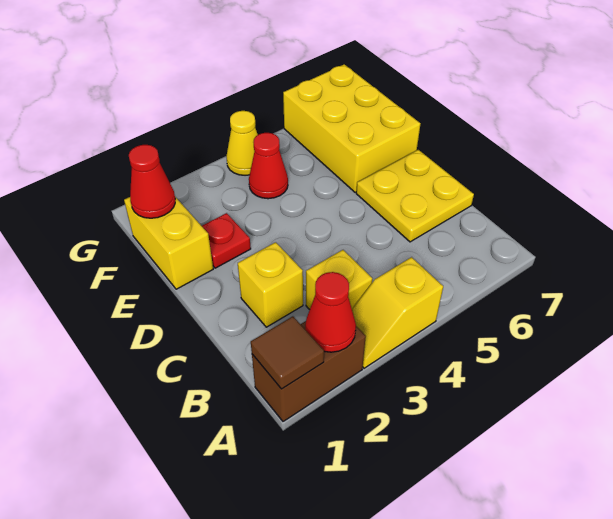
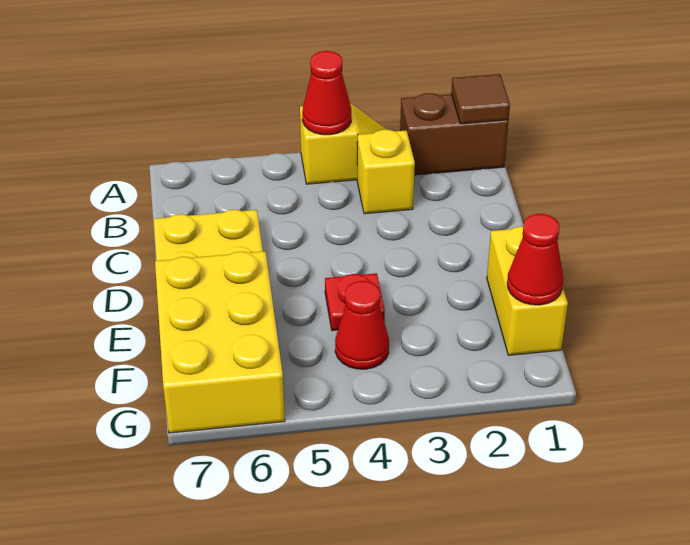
red 1x1 cone [305,272,356,352] -> red 1x1 cone moved to [302,51,351,135]
yellow 1x1 brick [238,242,303,327] -> none
red 1x1 plate [202,213,251,268] -> red 1x1 plate moved to [325,273,385,331]
yellow 1x1 cone [226,111,258,175] -> none

